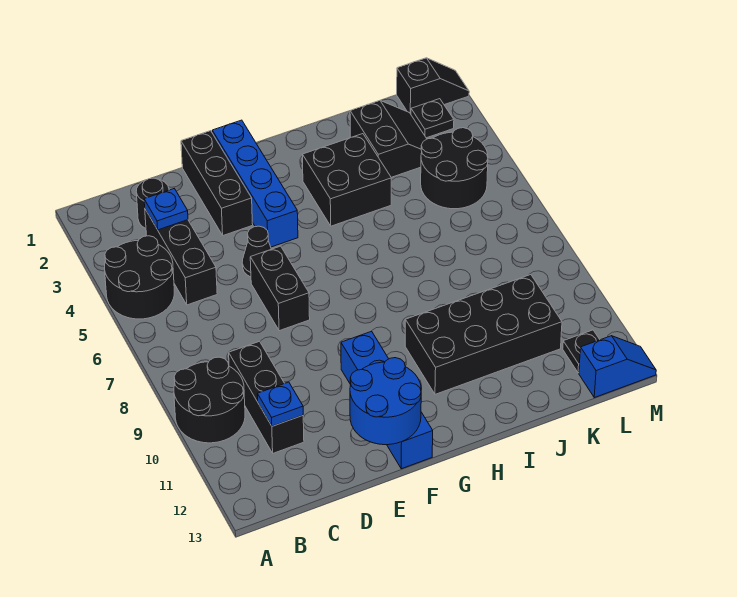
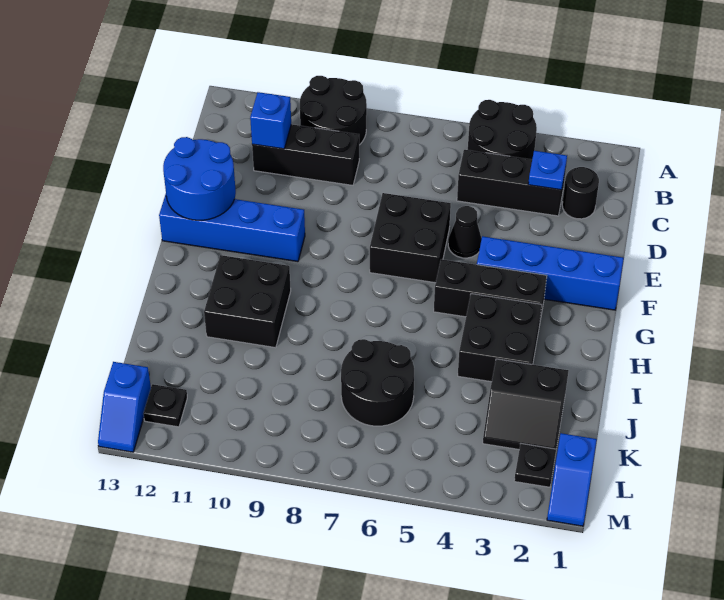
blue 1x1 plate [257,382,303,426] -> blue 1x1 brick [250,92,291,149]
black 1x3 brick [181,131,253,235] -> black 1x3 brick moved to [434,259,547,320]
black 1x2 brick [250,246,310,331] -> black 2x2 brick [370,193,451,283]
black 2x4 brick [405,275,562,394] -> black 2x2 brick [204,255,291,348]
black 2x2 round brick [421,128,488,209] -> black 2x2 round brick moved to [341,339,414,426]
black 1x2 slope [397,58,469,114] -> blue 1x2 slope [547,433,597,526]

